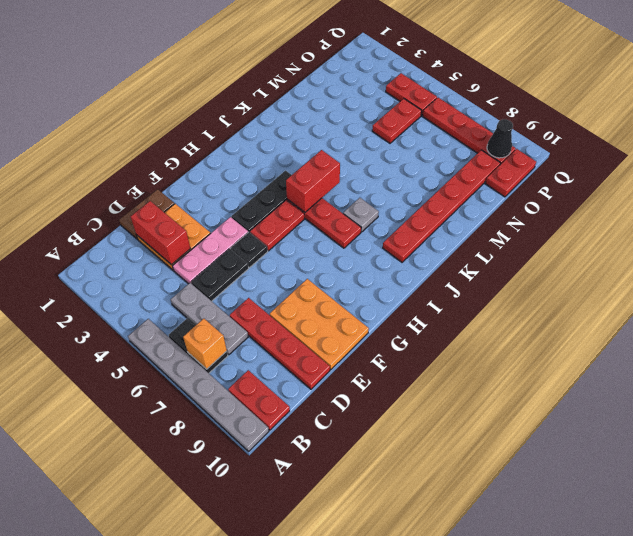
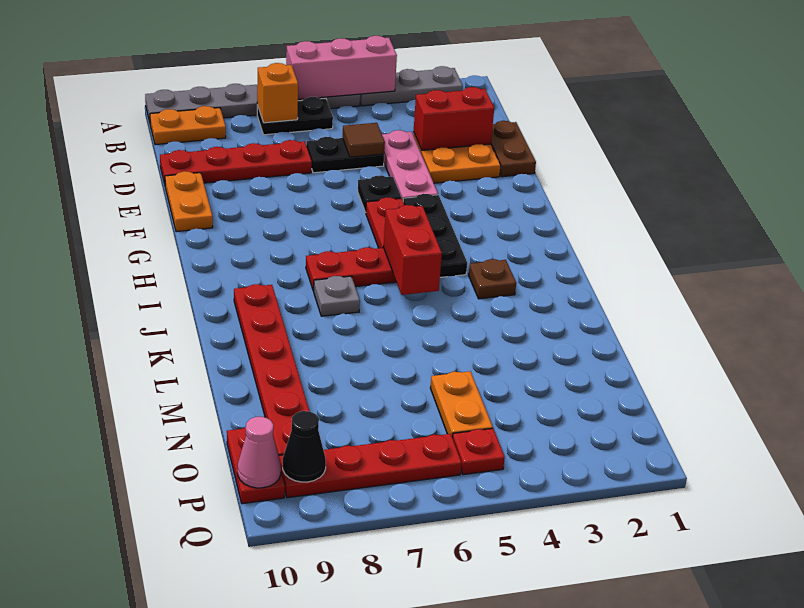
none -> pink 1x3 brick [286,36,397,99]
red 1x2 plate [228,370,290,430] -> orange 1x2 plate [150,106,226,145]
grey 1x3 plate [171,283,248,355] -> grey 1x3 plate moved to [360,66,463,106]
black 1x2 plate [191,249,249,301] -> black 1x2 plate turned to [306,137,384,173]
none -> brown 1x1 tile [343,123,385,157]
orange 2x3 plate [270,279,369,370] -> orange 1x2 plate [165,171,213,232]
none -> brown 1x1 plate [469,259,516,299]
red 1x2 plate [372,99,422,143] -> orange 1x2 plate [430,371,493,438]
red 1x2 plate [386,73,437,116] -> red 1x1 plate [453,428,505,475]
none -> pink 1x1 cone [238,417,281,488]

